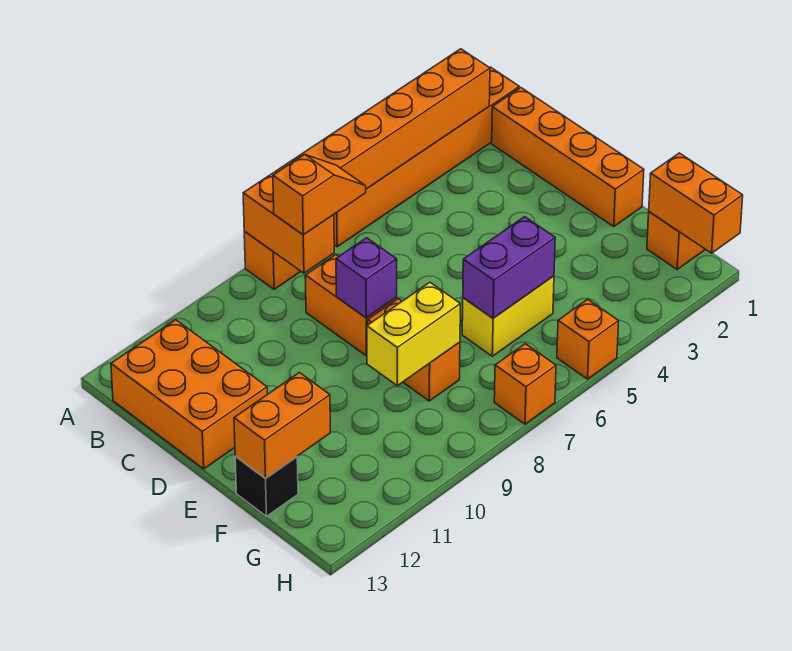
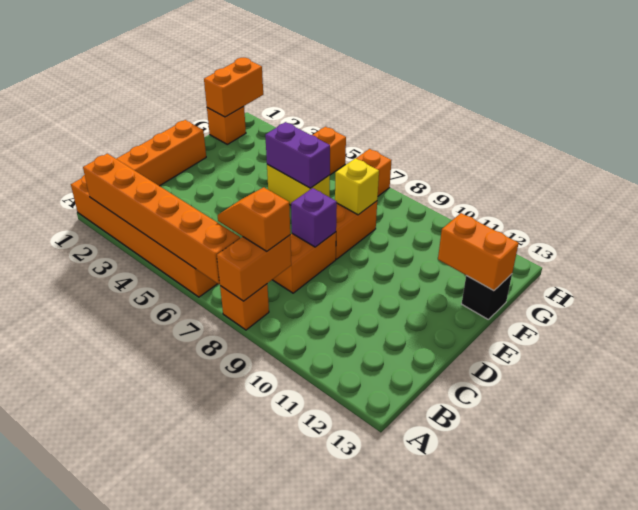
orange 2x3 brick [111,320,267,469] -> none
yellow 1x2 brick [367,282,460,386] -> yellow 1x1 brick [335,158,379,215]

